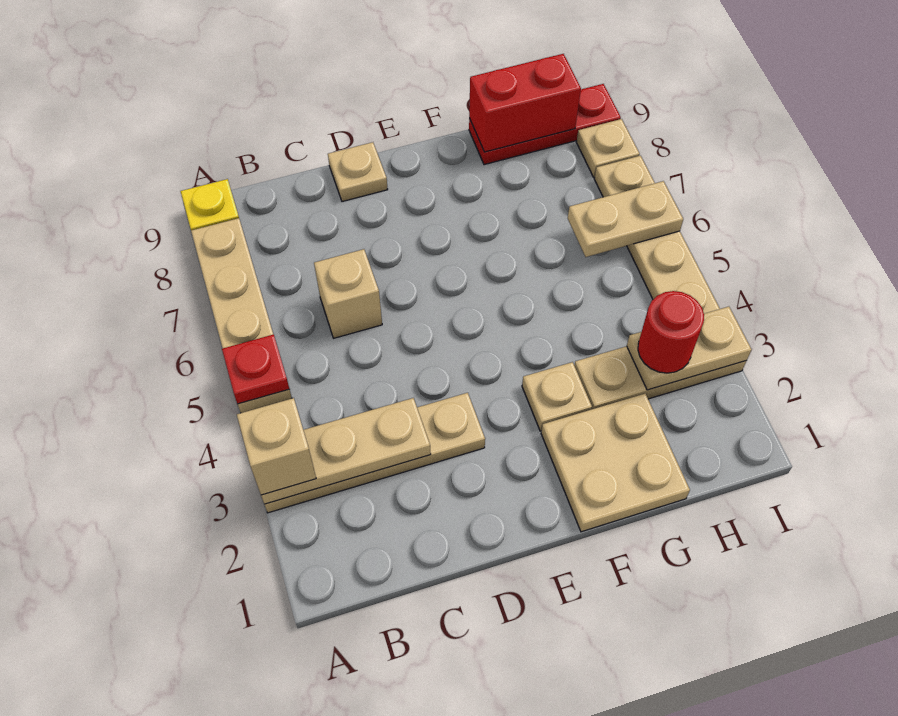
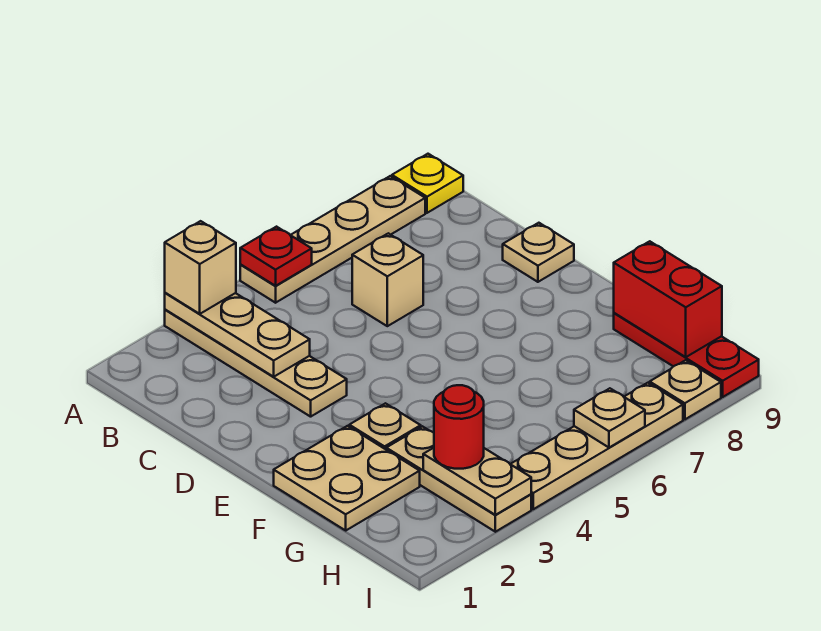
tan 1x2 plate [568,181,683,257] -> tan 1x1 plate [574,388,645,448]

